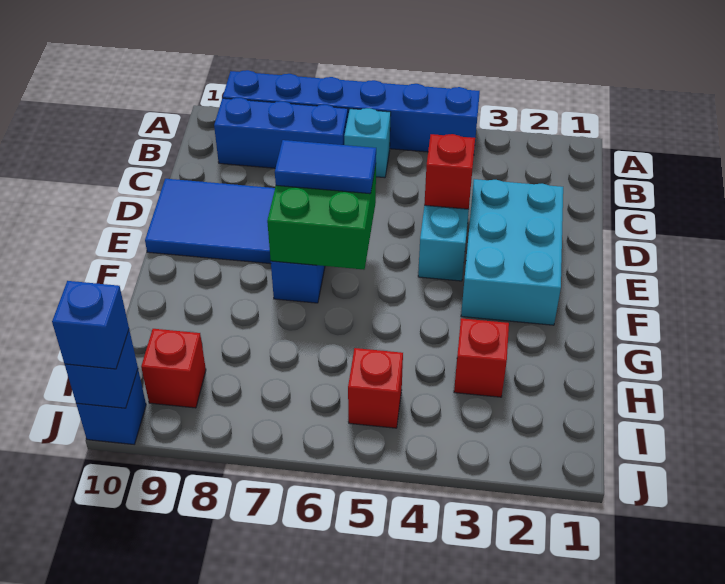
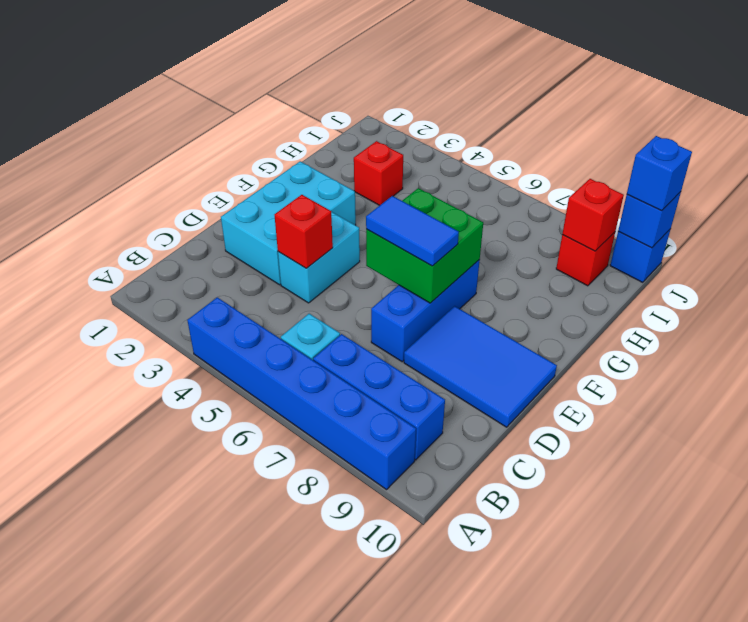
red 1x1 brick [348,348,403,428] -> red 1x1 brick moved to [562,179,624,251]

